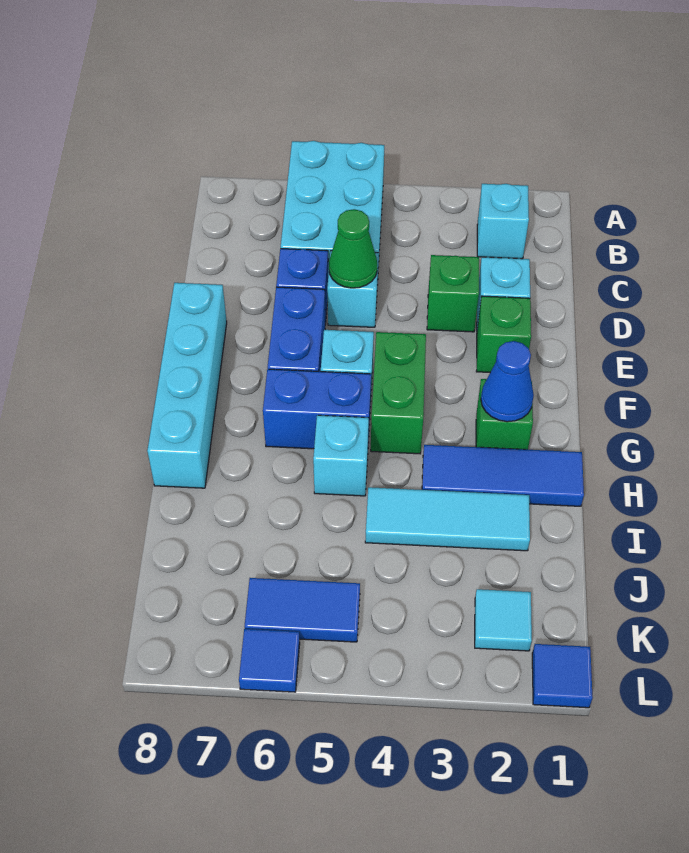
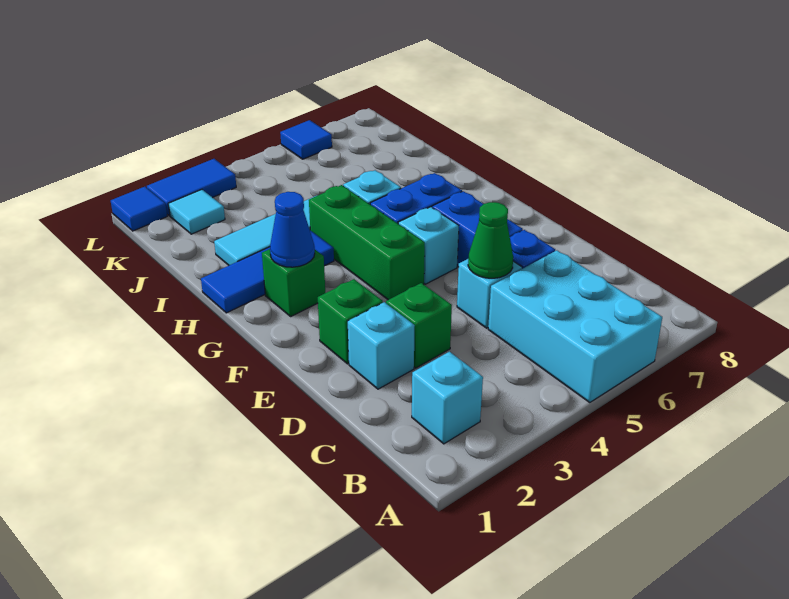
cyan 1x4 brick [147,283,227,488] -> none
green 1x2 brick [371,332,426,454] -> green 1x3 brick [309,185,425,300]
blue 1x2 tile [245,578,360,642] -> blue 1x2 tile moved to [147,159,236,216]

